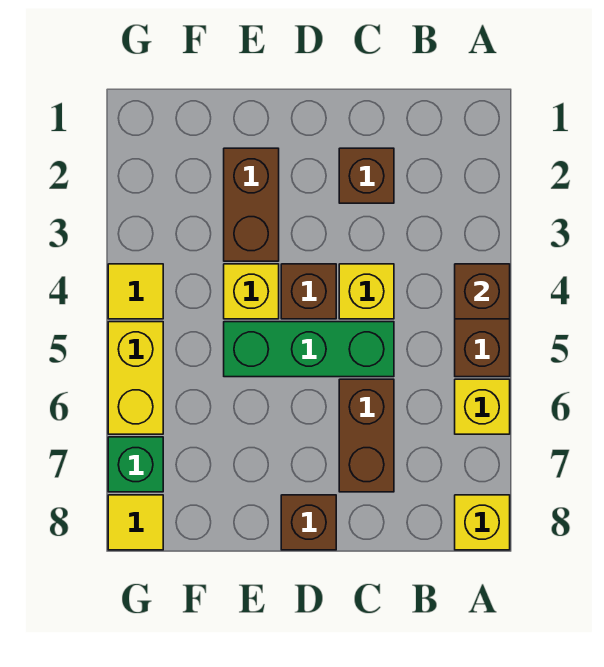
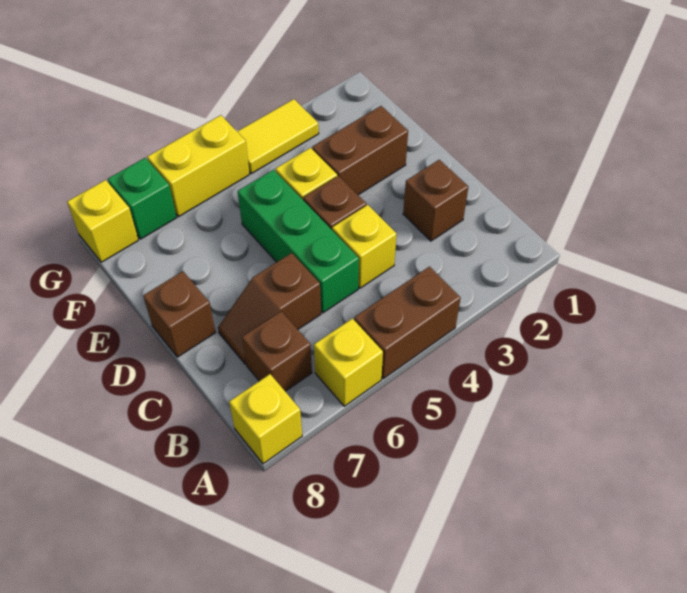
brown 1x1 brick [455,264,510,319] -> brown 1x1 brick moved to [242,311,312,391]
brown 1x2 brick [339,379,394,492] -> brown 1x2 slope [218,253,321,364]
yellow 1x1 tile [108,264,163,319] -> yellow 1x2 tile [237,99,319,173]
yellow 1x1 tile [108,495,163,550] -> yellow 1x1 brick [67,180,138,262]

